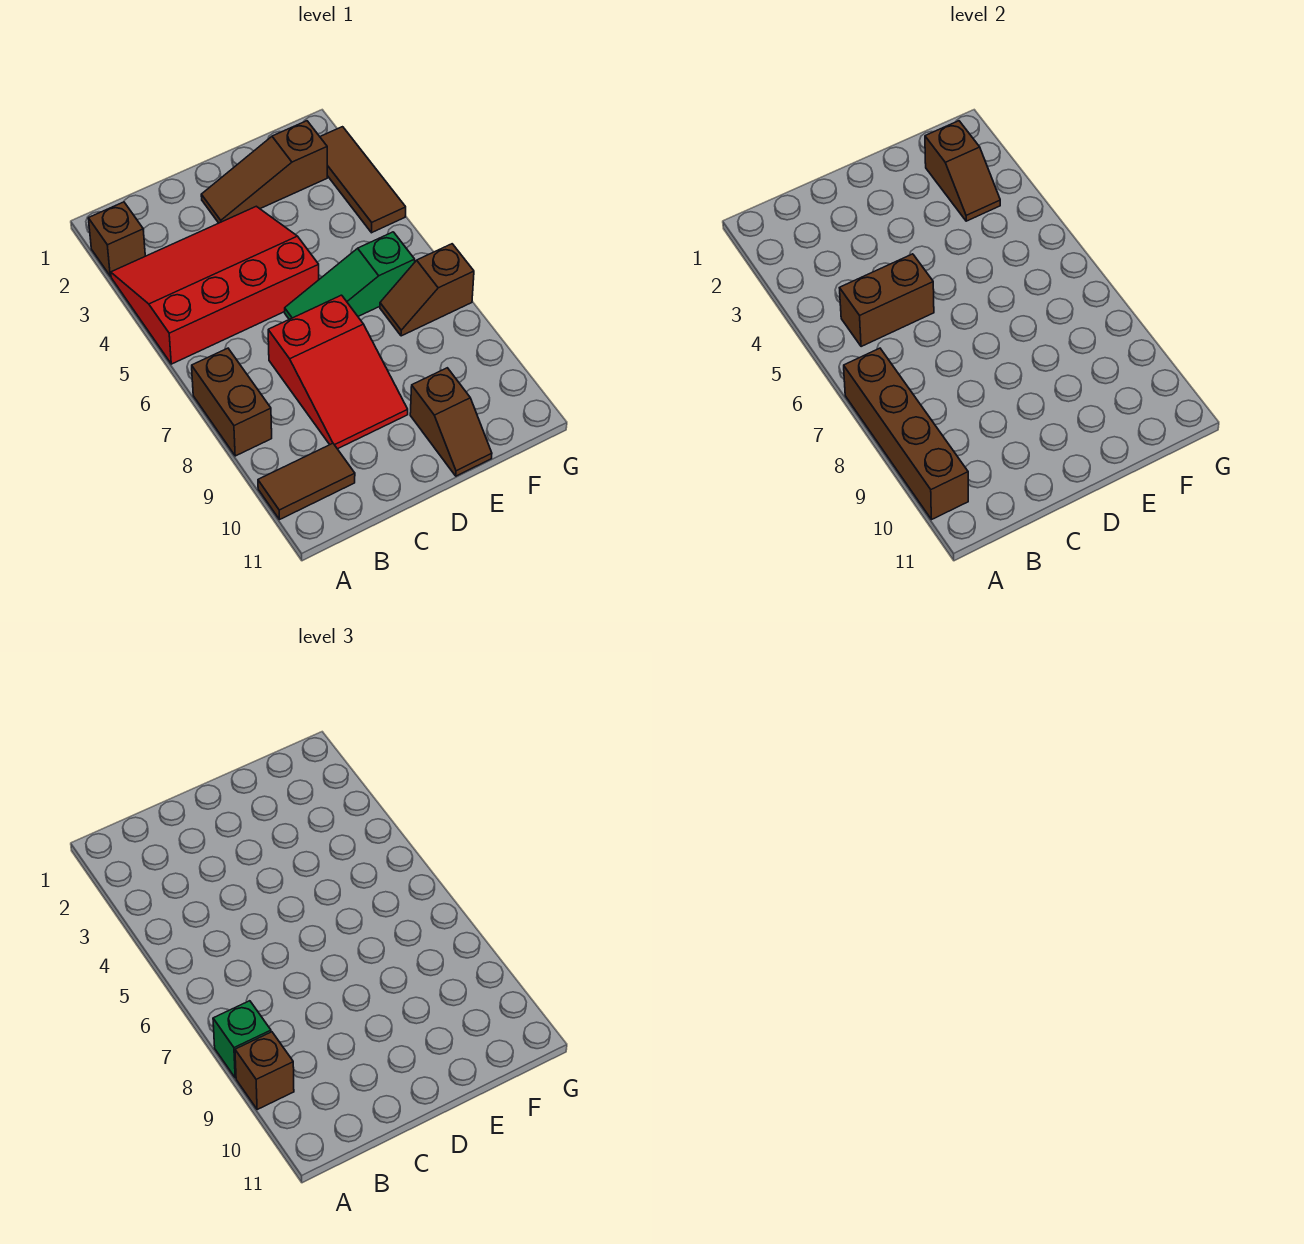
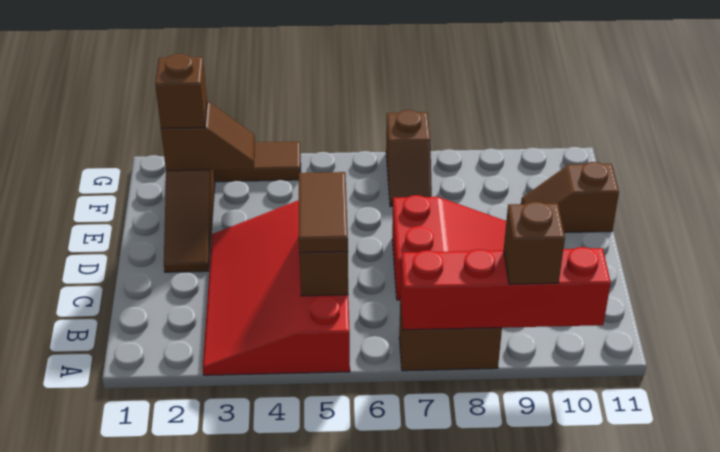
brown 1x1 brick [88,202,145,276] -> brown 1x1 brick moved to [155,54,207,128]
brown 1x4 brick [844,348,968,520] -> red 1x4 brick [400,247,611,330]
green 1x1 brick [213,1001,271,1078] -> none
brown 1x2 tile [258,443,355,520] -> brown 1x2 tile moved to [299,172,348,253]
green 1x3 slope [285,232,415,319] -> none
brown 1x2 slope [410,368,492,476] -> brown 1x2 slope turned to [521,162,619,233]

